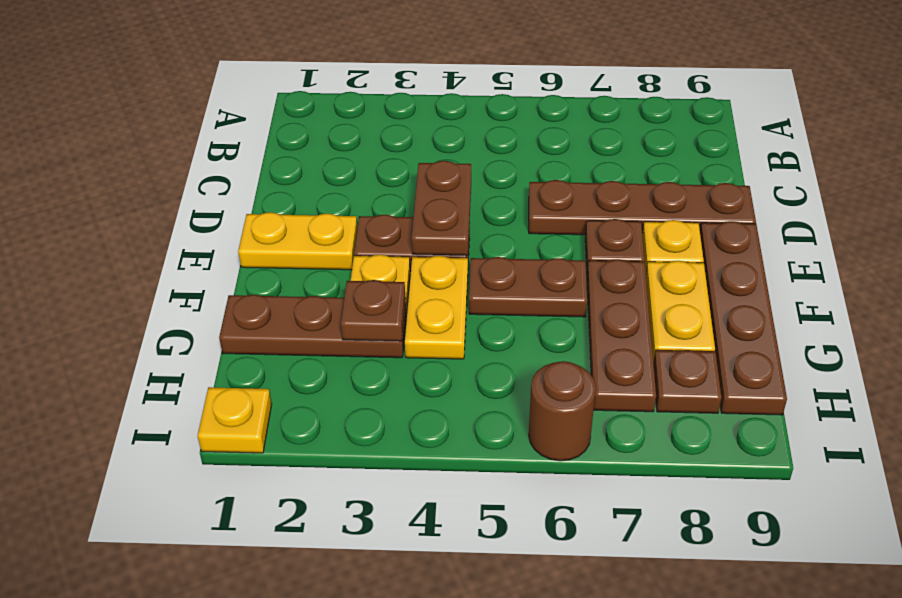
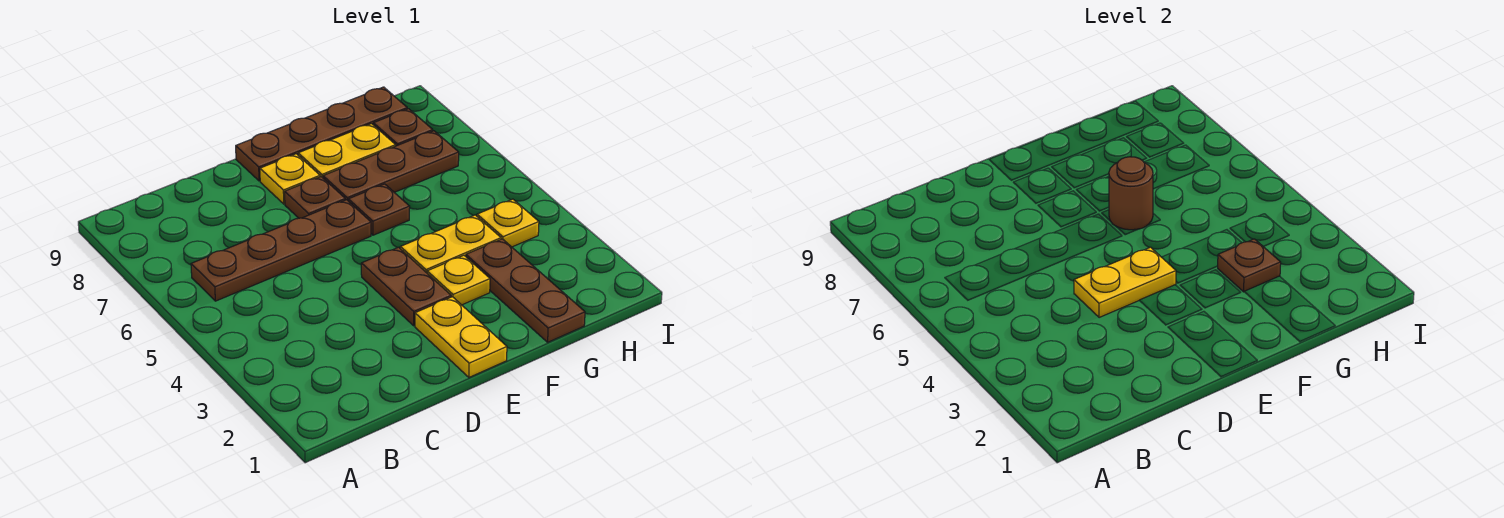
brown 1x2 plate [412,161,471,256] -> yellow 1x2 plate [1074,247,1176,318]
brown 1x4 plate [529,180,756,235] -> brown 1x4 plate turned to [191,200,371,301]
brown 1x2 plate [469,257,587,317] -> brown 1x1 plate [348,184,410,235]
yellow 1x1 plate [198,387,272,453] -> yellow 1x1 plate moved to [477,199,539,247]
brown 1x1 round brick [529,361,596,461] -> brown 1x1 round brick moved to [1109,157,1153,230]

